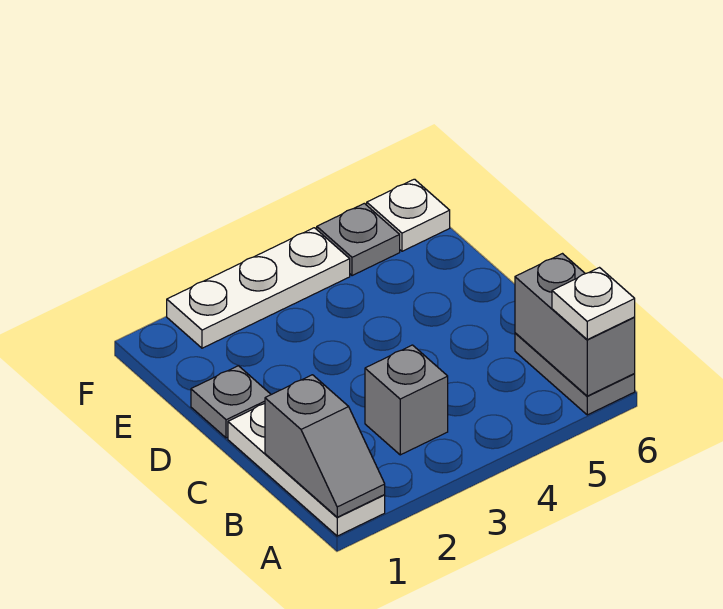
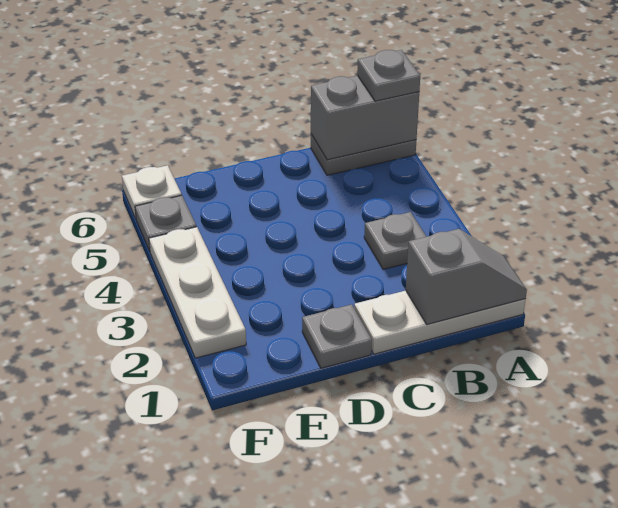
white 1x1 plate [552,268,635,340] -> grey 1x1 plate [357,50,420,101]
grey 1x1 brick [365,345,448,455] -> grey 1x1 plate [364,212,427,269]

